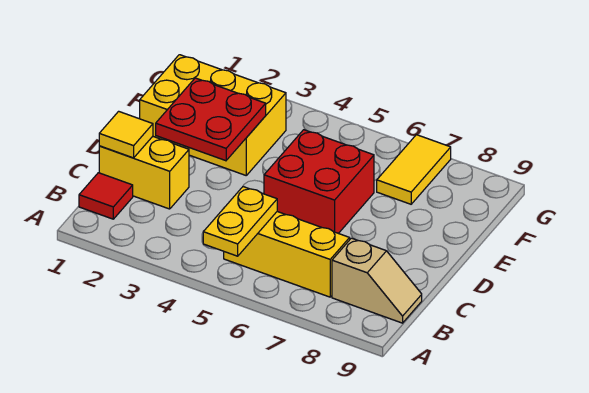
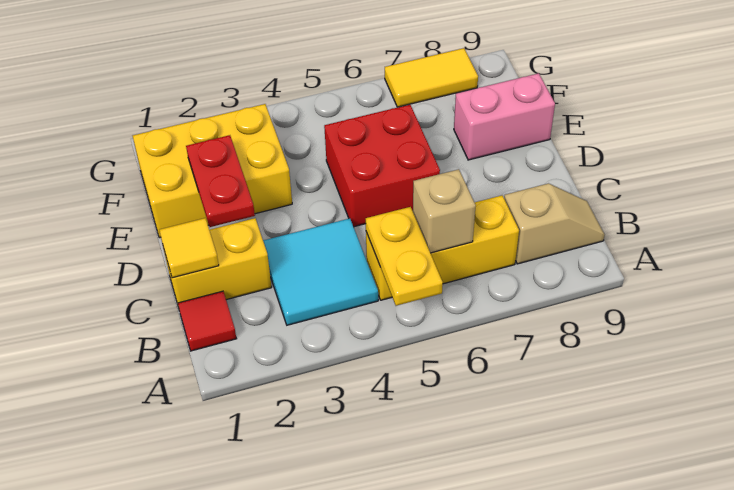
none -> cyan 2x2 tile [263,218,378,325]
none -> tan 1x1 brick [413,169,476,253]
red 2x2 plate [156,78,266,161] -> red 1x2 plate [186,135,255,227]
none -> pink 1x2 brick [454,73,555,160]
yellow 1x2 tile [377,135,451,204] -> yellow 1x2 tile turned to [385,48,478,107]

